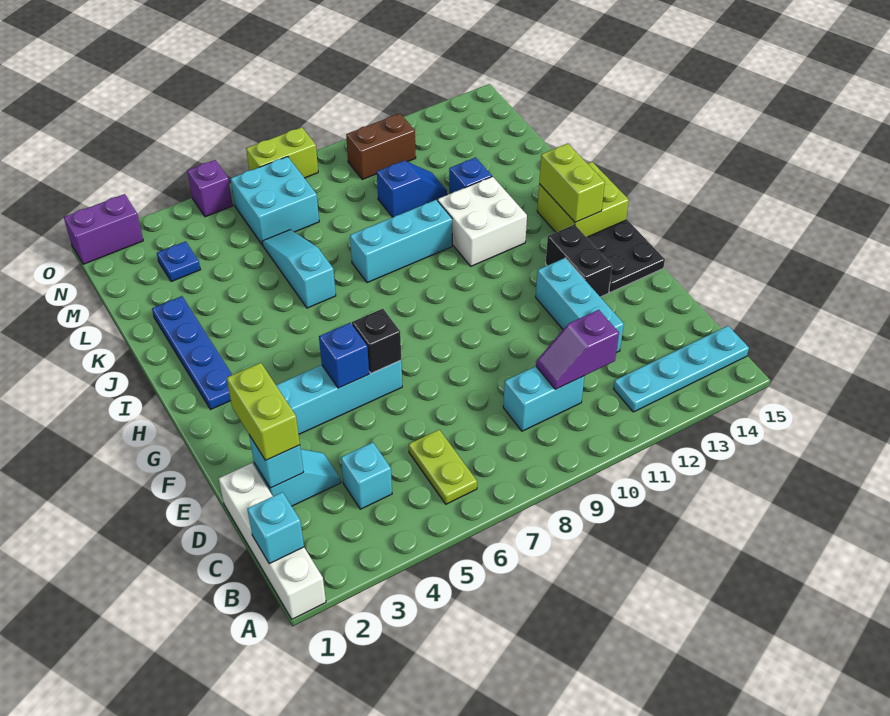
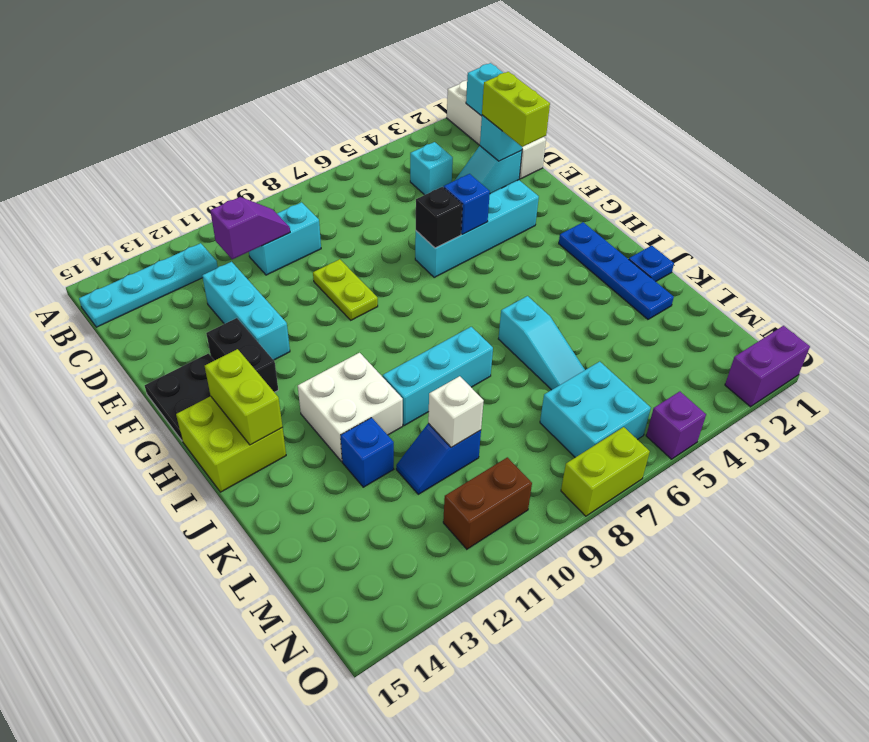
lime 1x2 plate [409,430,477,504] -> lime 1x2 plate moved to [313,259,378,320]
none -> white 1x1 brick [428,376,484,447]
blue 1x1 plate [157,241,200,282] -> blue 1x1 plate moved to [629,246,674,282]

